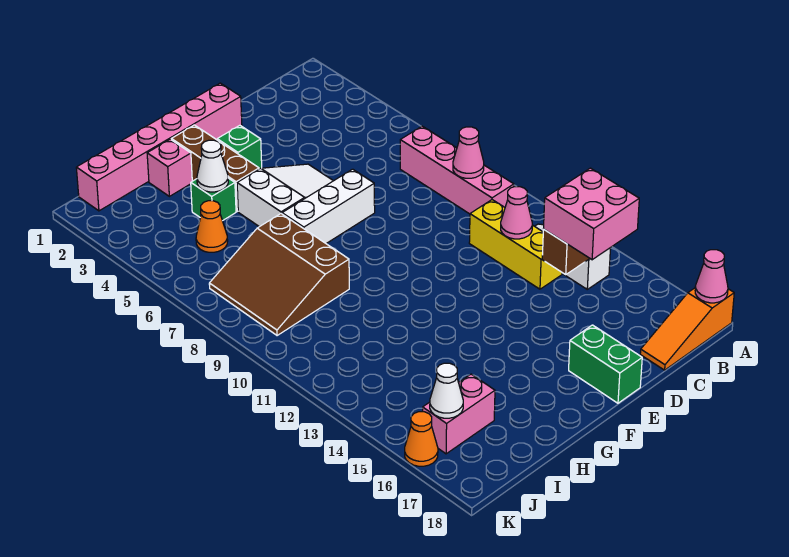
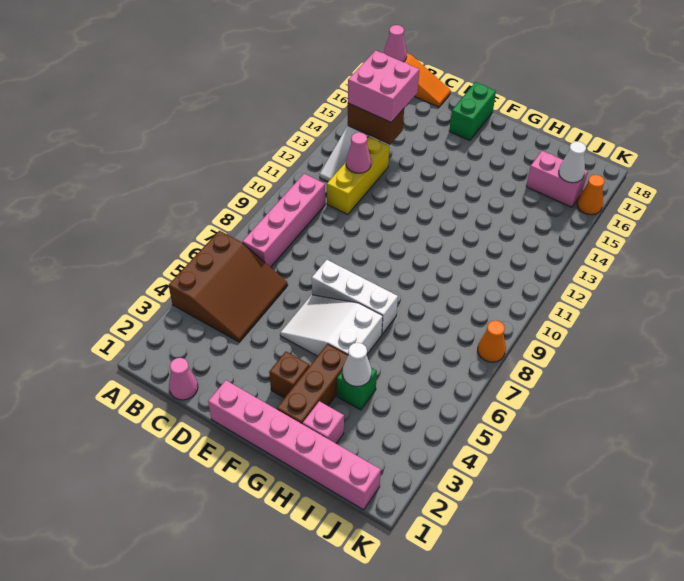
pink 1x1 cone [453,127,484,178] -> pink 1x1 cone moved to [169,358,198,400]
green 1x1 brick [217,125,262,169] -> brown 1x1 brick [269,352,310,398]
brown 3x3 slope [209,214,349,336] -> brown 3x3 slope moved to [168,231,288,342]
orange 1x1 cone [196,201,228,252] -> orange 1x1 cone moved to [478,320,506,362]

